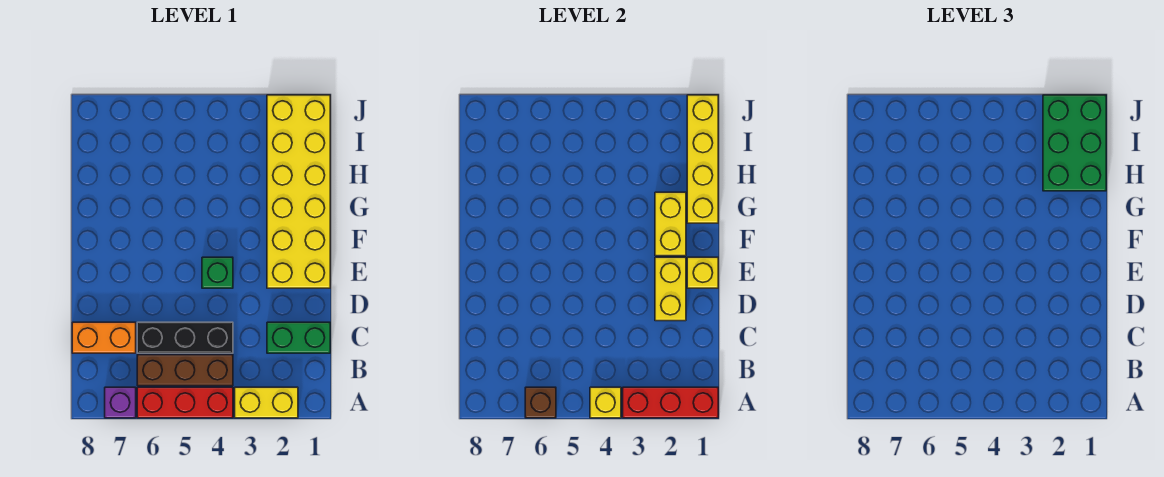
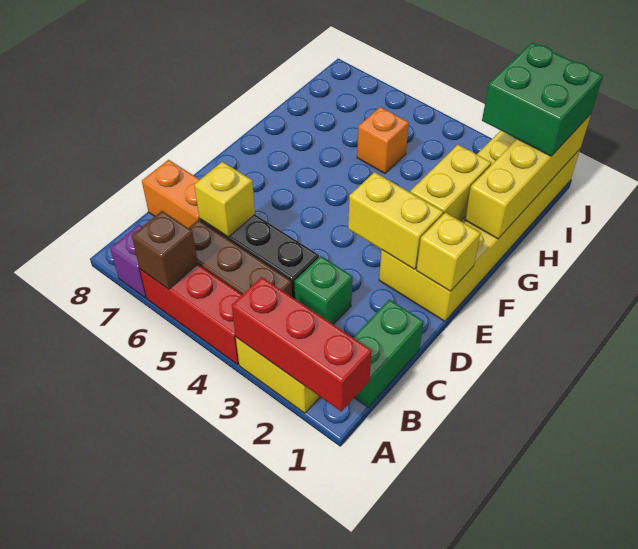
yellow 1x1 brick [590,387,621,418] -> yellow 1x1 brick moved to [194,162,255,237]
green 1x2 brick [267,322,330,353] -> green 1x2 brick turned to [353,299,424,407]
yellow 1x2 brick [655,257,686,321] -> yellow 1x2 brick turned to [348,172,443,269]
green 1x1 brick [202,257,233,288] -> green 1x1 brick moved to [294,256,353,325]
green 2x3 brick [1043,95,1106,191] -> green 2x2 brick [482,43,603,156]
none -> orange 1x1 brick [357,107,409,174]

